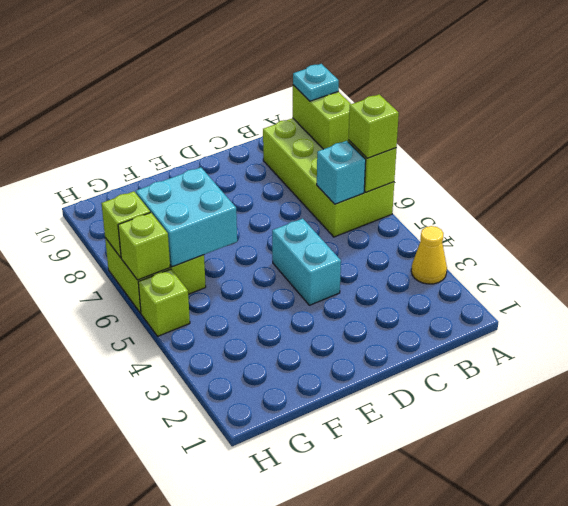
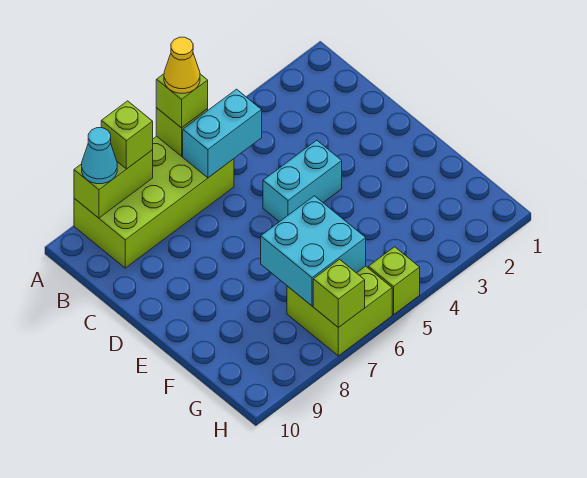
yellow 1x1 cone [411,226,447,284] -> yellow 1x1 cone moved to [164,37,200,93]
cyan 1x1 plate [293,64,339,101] -> cyan 1x1 cone [82,128,117,184]
cyan 1x1 brick [317,141,366,204] -> cyan 1x2 brick [183,89,262,178]
lime 1x1 brick [118,213,170,280] -> lime 1x1 brick moved to [101,101,153,169]

